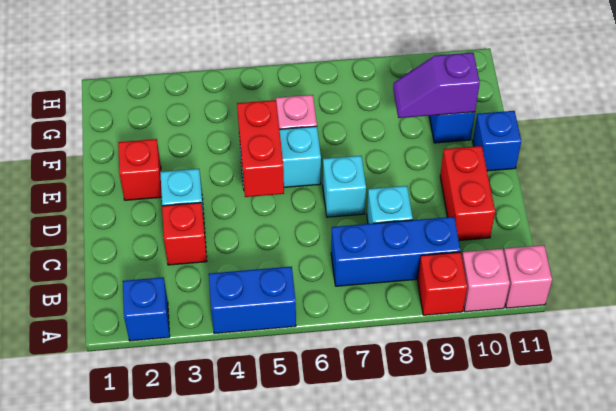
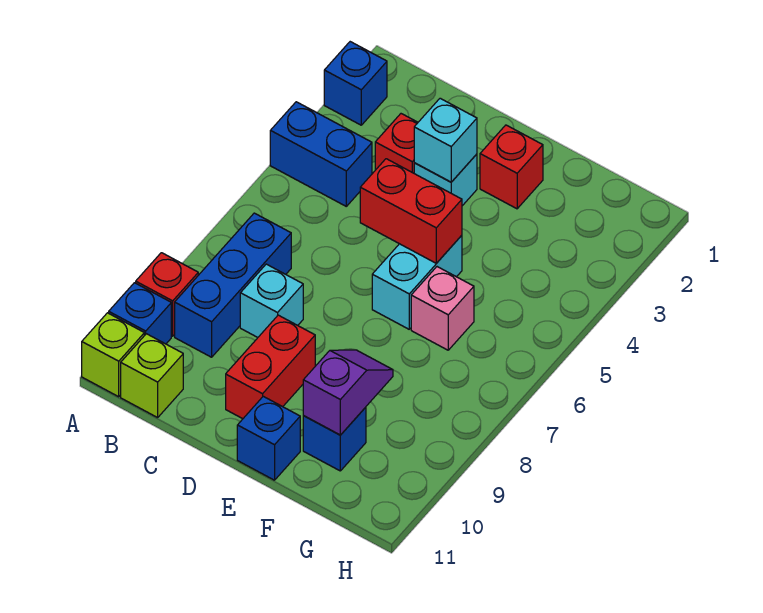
blue 1x2 brick [209,267,296,334] -> blue 1x2 brick turned to [270,102,372,206]
pink 1x1 brick [462,249,510,312] -> blue 1x1 brick [109,283,171,344]
pink 1x1 brick [504,245,552,308] -> lime 1x1 brick [82,313,144,397]
none -> lime 1x1 brick [121,334,183,418]
red 1x2 brick [440,146,495,241] -> red 1x2 brick turned to [226,315,315,419]
cyan 1x1 brick [323,156,366,217] -> cyan 1x1 brick moved to [414,98,477,182]

